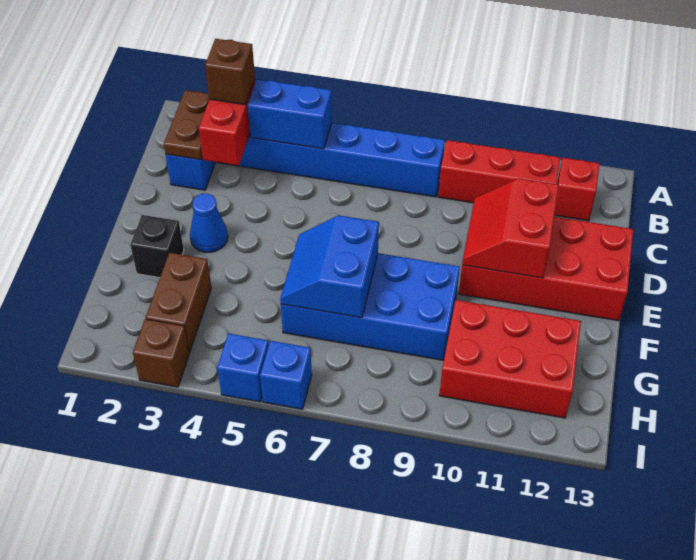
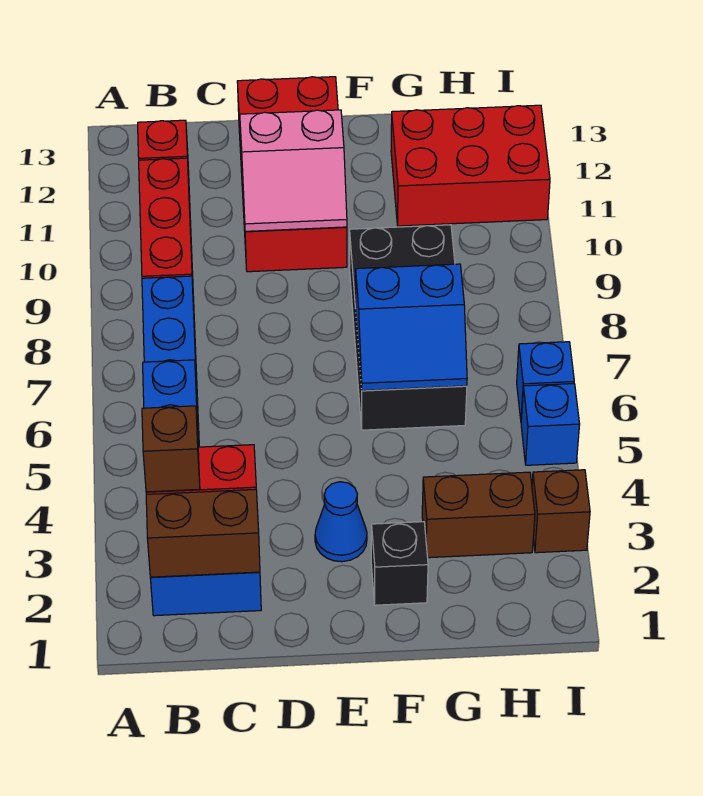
brown 1x2 plate [164,90,209,160] -> brown 1x2 brick [146,489,260,577]
red 2x2 slope [462,178,558,278] -> pink 2x2 slope [240,110,347,231]
blue 2x4 brick [281,253,460,360] -> black 2x4 brick [350,225,467,430]
red 2x3 brick [439,300,581,418] -> red 2x3 brick turned to [391,105,550,226]

